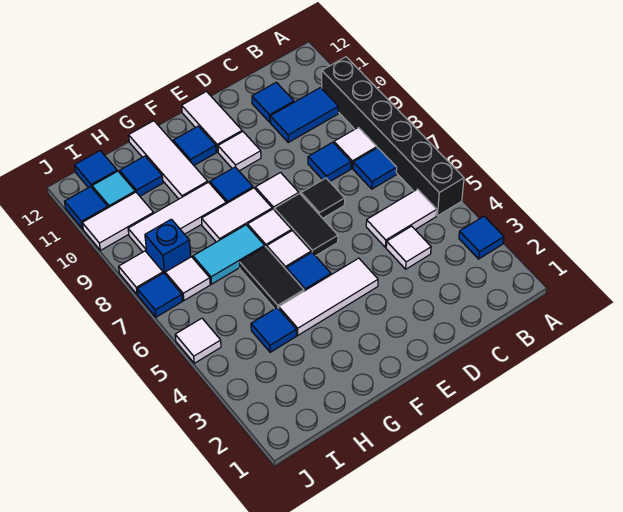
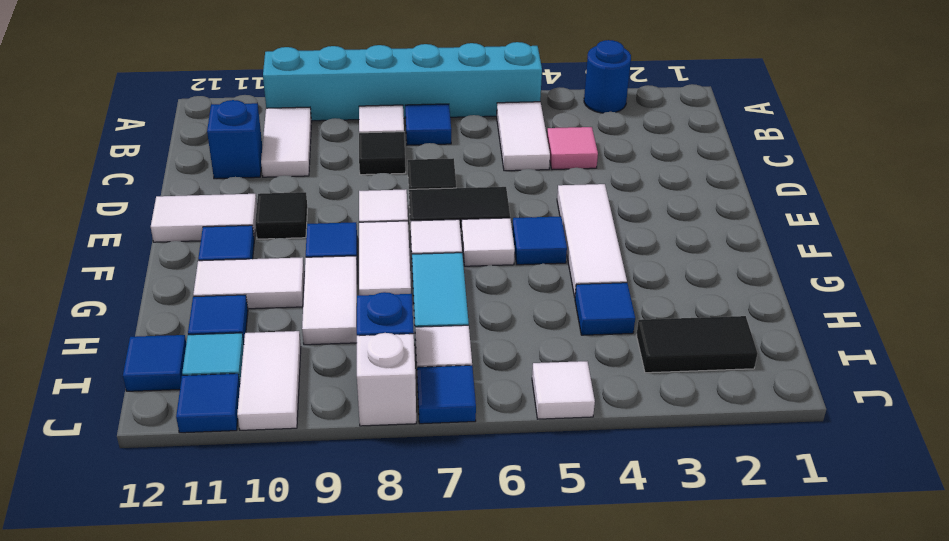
blue 1x1 tile [459,216,504,259] -> blue 1x1 round brick [584,40,631,113]
black 1x6 brick [322,57,464,216] -> cyan 1x6 brick [263,42,542,121]
blue 1x2 tile [270,88,338,142] -> white 1x2 tile [261,107,312,177]
white 1x1 tile [386,226,431,269] -> pink 1x1 tile [547,127,598,170]
blue 1x1 tile [308,142,351,182] -> black 1x1 tile [359,132,406,175]
blue 1x1 tile [252,82,294,122] -> blue 1x1 brick [207,100,262,179]
white 1x1 tile [218,131,261,171] -> black 1x1 tile [255,192,307,239]
black 1x2 tile [240,247,304,309] -> black 1x2 tile moved to [636,316,758,373]
white 1x3 tile [128,182,226,252] -> white 1x2 tile [302,256,357,345]
white 1x3 tile [129,121,208,199] -> white 1x2 tile [193,257,304,309]
white 1x1 tile [119,251,163,295] -> white 1x1 brick [357,333,416,426]

